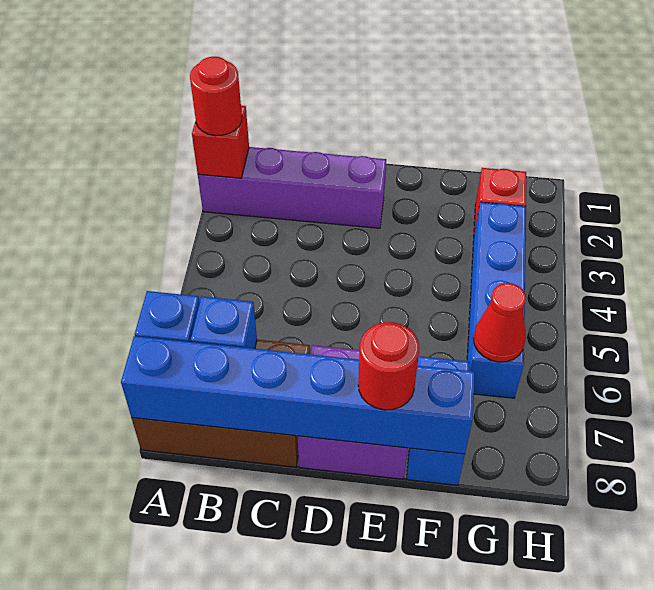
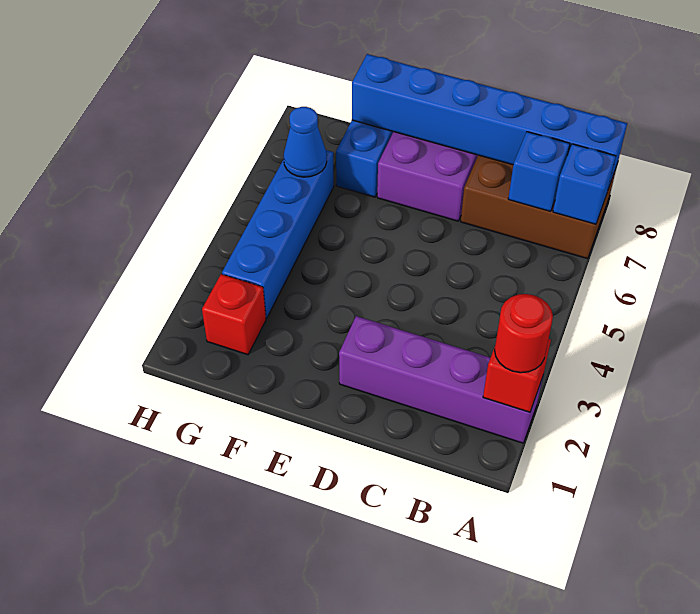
red 1x1 round brick [358,322,419,410] -> none
red 1x1 cone [473,283,526,362] -> blue 1x1 cone [284,107,327,177]

